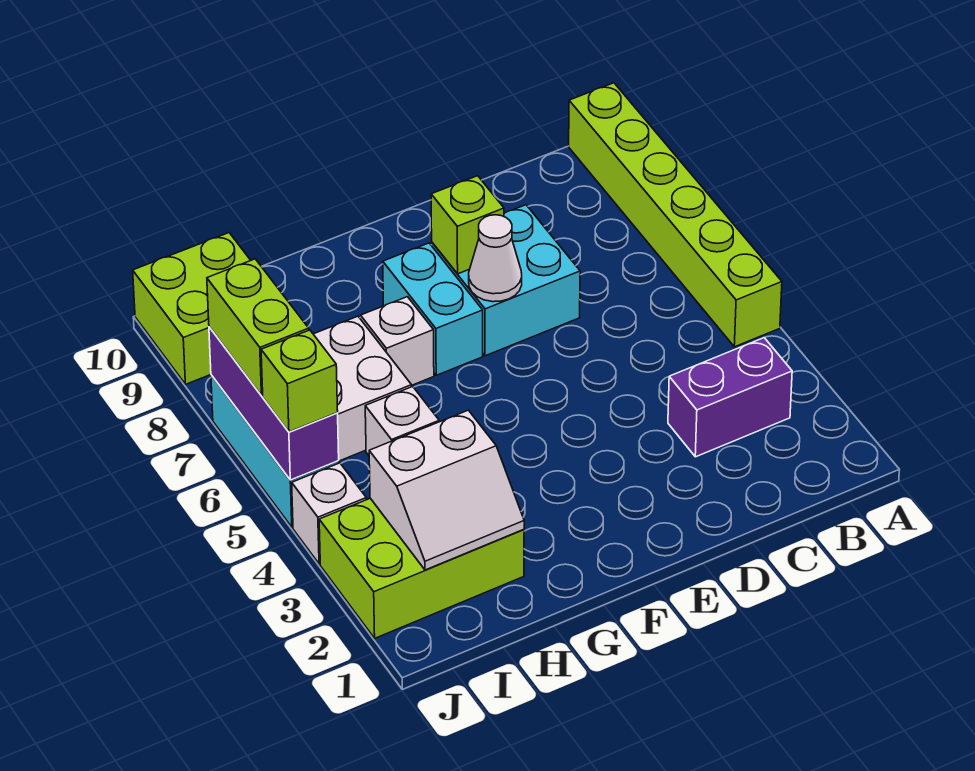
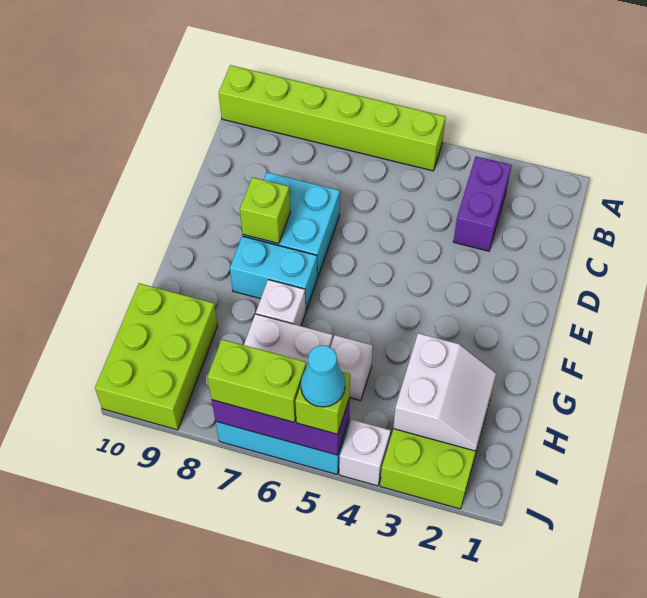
white 1x1 cone [469,215,522,302] -> none
lime 2x2 brick [133,233,251,384] -> lime 2x3 brick [95,283,218,430]
none -> cyan 1x1 cone [301,345,345,407]

